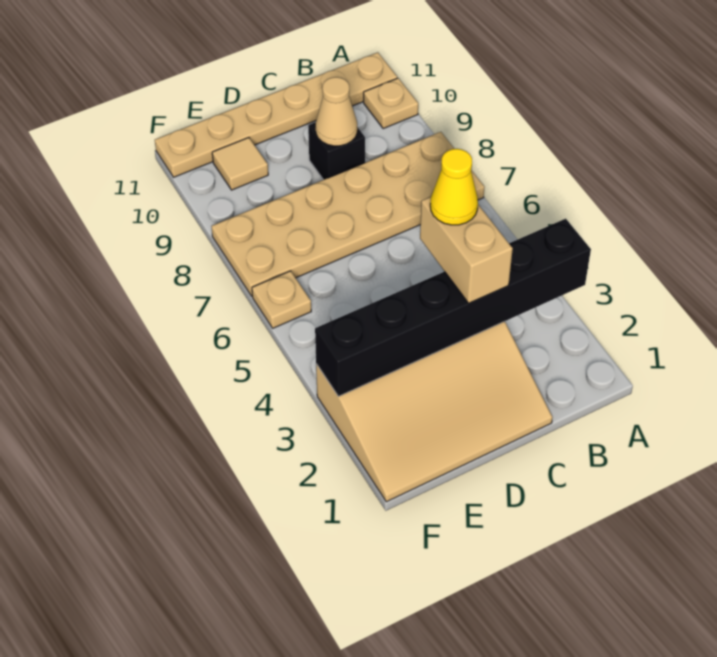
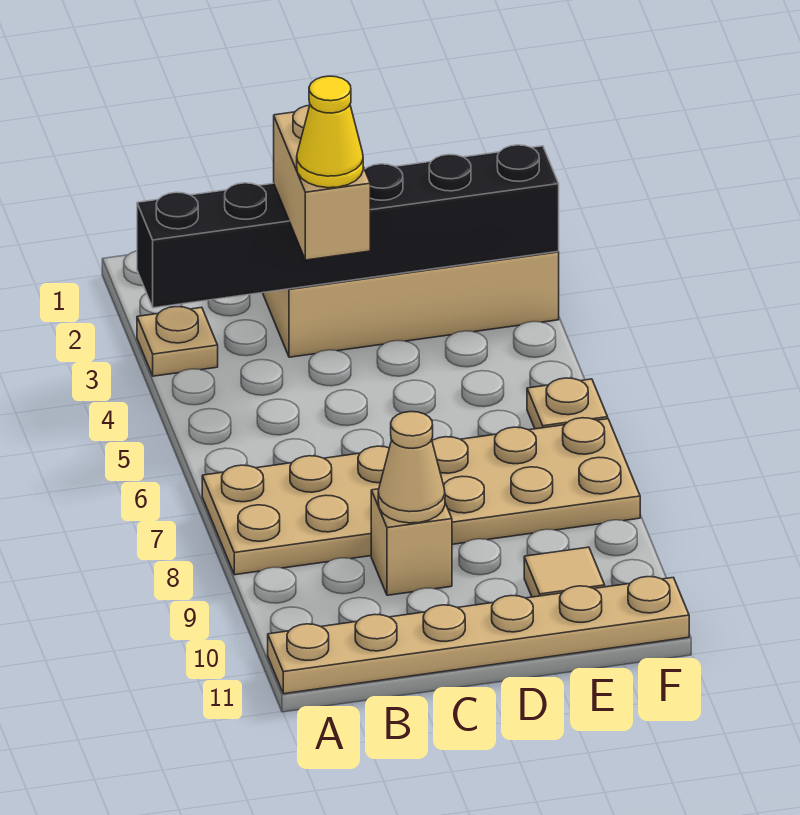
tan 1x1 plate [364,78,418,129] -> tan 1x1 plate moved to [137,307,218,376]
black 1x1 brick [308,122,365,180] -> tan 1x1 brick [371,489,452,595]

